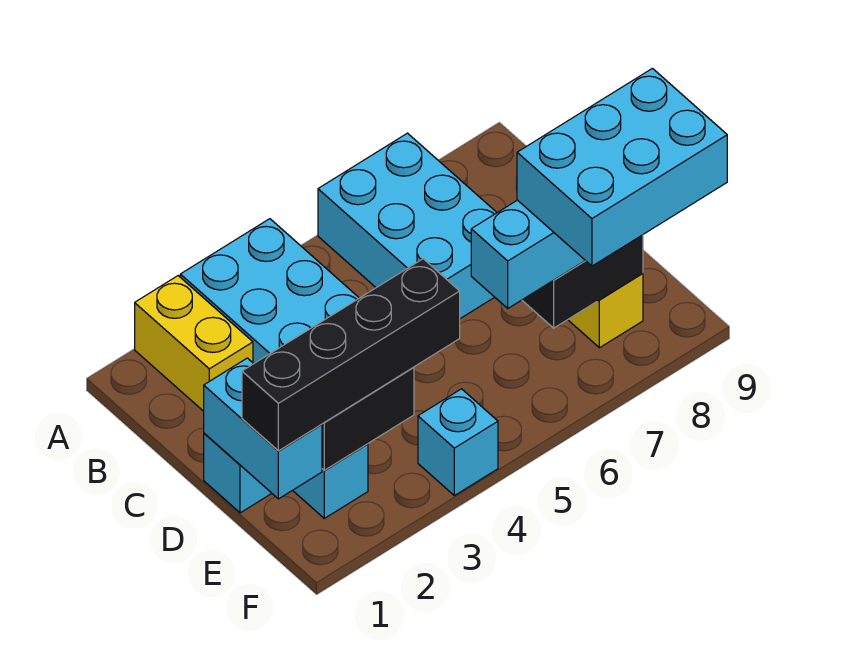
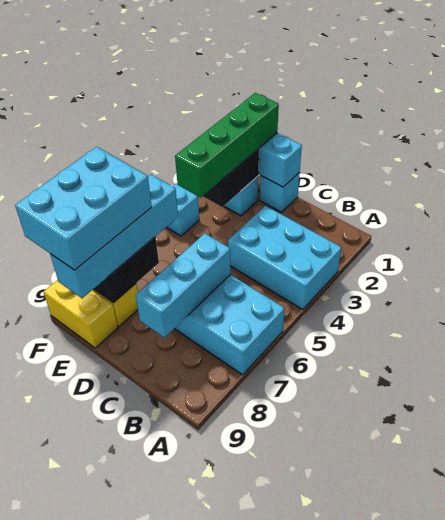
yellow 1x2 brick [135,276,253,411] -> yellow 1x2 brick moved to [43,280,118,348]
none -> cyan 1x3 brick [136,234,231,338]
black 1x4 brick [242,259,460,451] -> green 1x4 brick [175,93,279,198]

